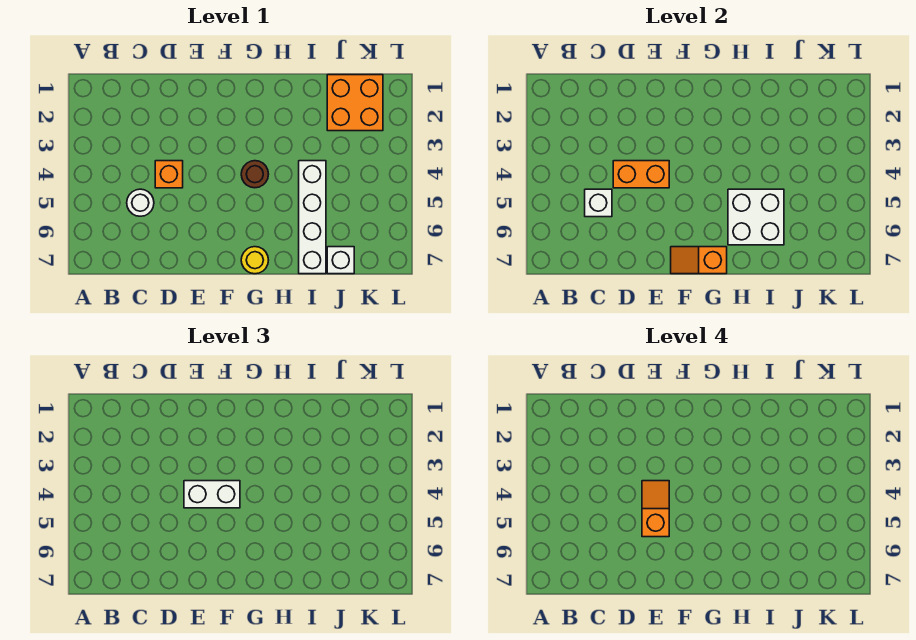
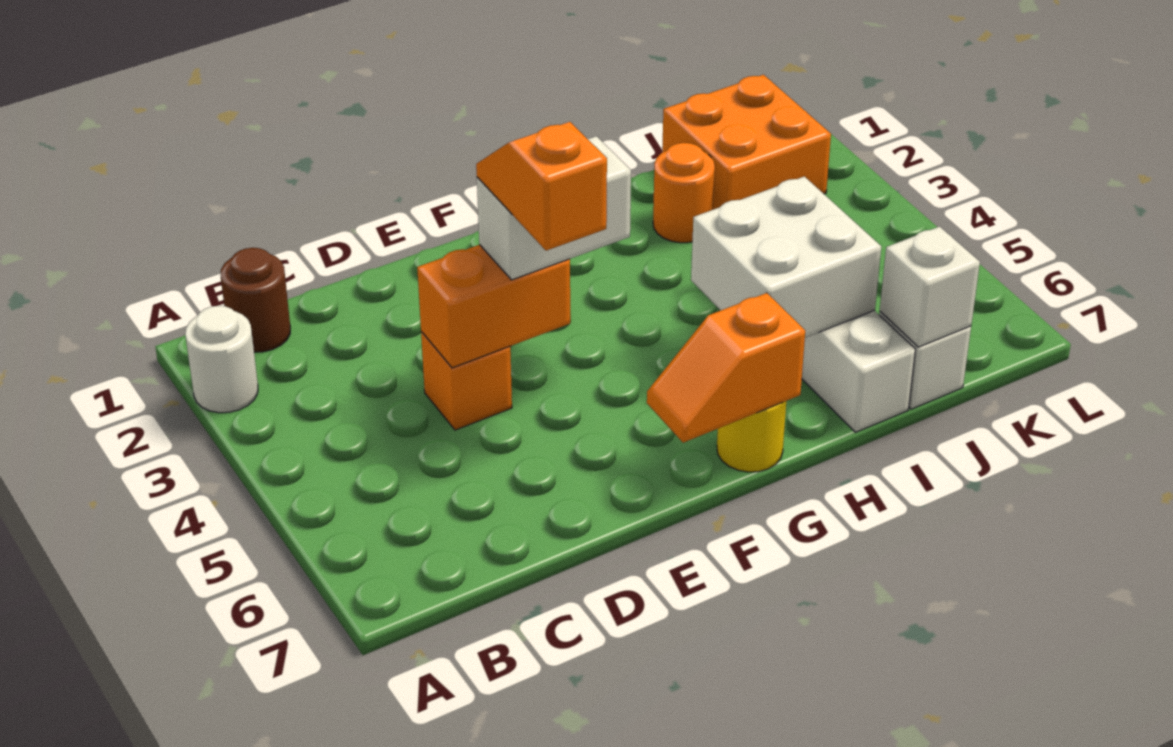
white 1x1 round brick [127,189,154,216] -> white 1x1 round brick moved to [185,306,258,413]
white 1x1 brick [585,189,612,217] -> white 1x1 brick moved to [880,227,980,347]
brown 1x1 round brick [241,161,269,188] -> brown 1x1 round brick moved to [221,248,290,352]
none -> orange 1x1 round brick [653,143,715,243]

